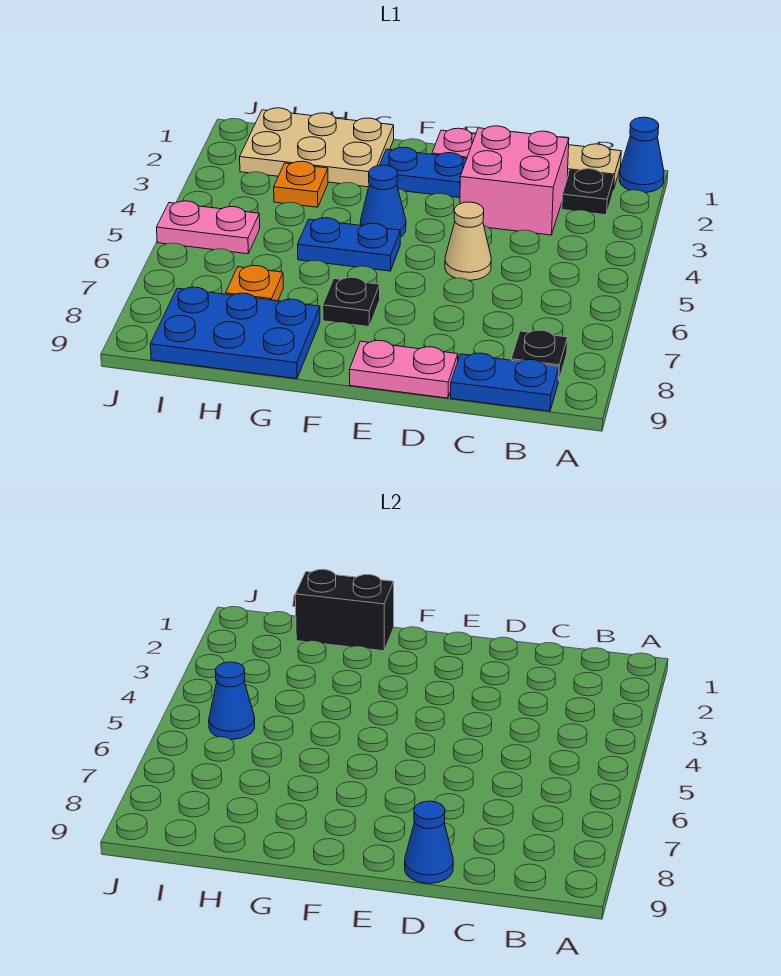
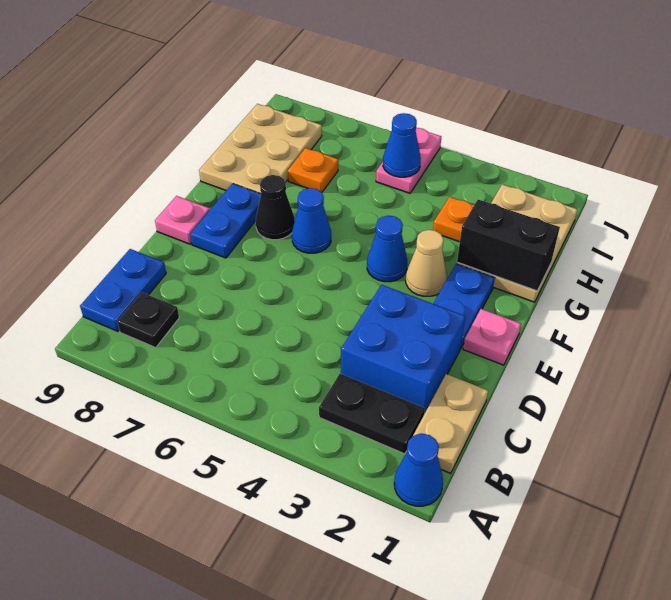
black 1x1 plate [562,169,614,215] -> black 1x2 plate [319,374,425,454]
pink 2x2 brick [460,126,569,235] -> blue 2x2 brick [341,285,465,414]
tan 1x1 cone [445,202,491,280] -> tan 1x1 cone moved to [406,230,447,296]
pink 1x2 plate [349,340,458,398] -> pink 1x1 plate [155,196,210,244]
blue 1x1 cone [405,801,453,883] -> blue 1x1 cone moved to [292,188,331,253]
blue 1x2 plate [298,218,400,271] -> blue 1x2 plate moved to [190,184,261,258]
black 1x1 plate [323,277,380,327] -> black 1x1 cone [256,175,295,240]
black 1x2 brick [295,569,394,651] -> black 1x2 brick turned to [457,200,560,291]
blue 2x3 plate [150,287,320,379] -> tan 2x3 plate [199,104,322,194]

